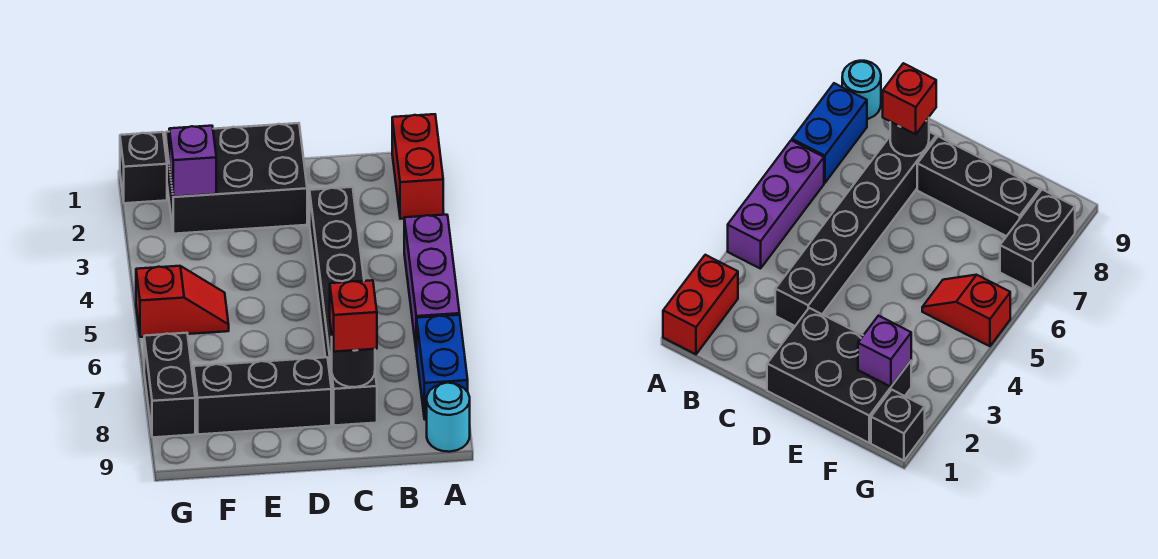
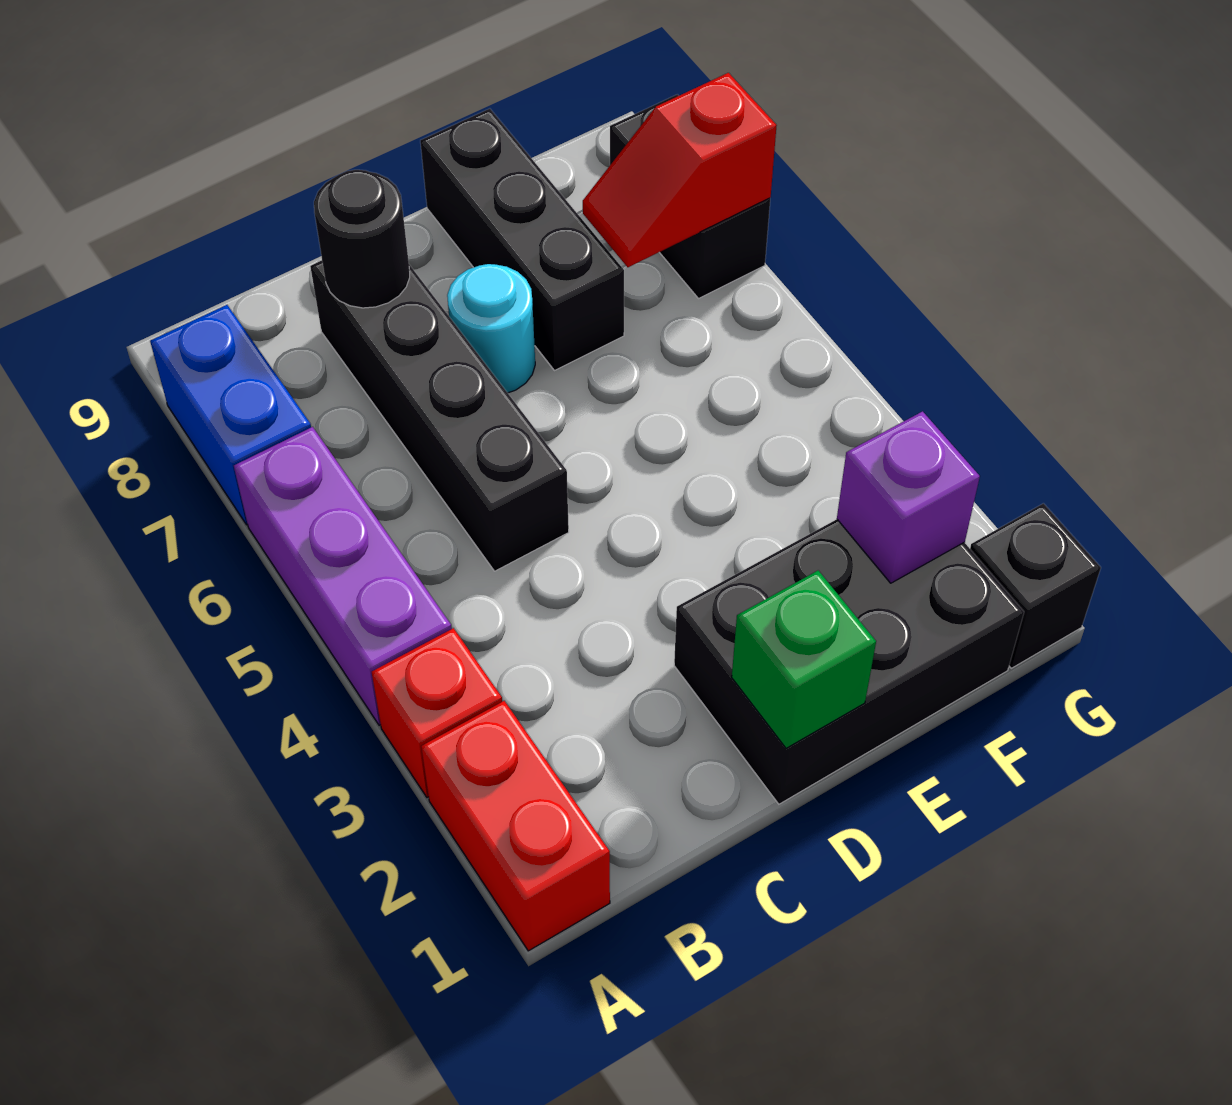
cyan 1x1 round brick [427,383,470,452] -> cyan 1x1 round brick moved to [447,264,535,393]
black 1x6 brick [310,187,377,426] -> black 1x4 brick [310,261,569,571]
red 1x1 brick [330,280,377,352] -> red 1x1 brick moved to [372,628,502,798]
none -> green 1x1 brick [732,571,876,748]
black 1x3 brick [194,357,331,434] -> black 1x3 brick turned to [420,109,624,371]
red 1x2 slope [136,266,229,337] -> red 1x2 slope moved to [583,73,777,267]

